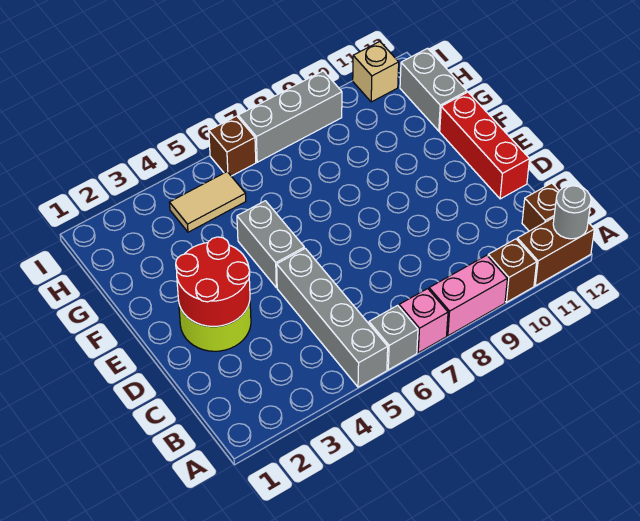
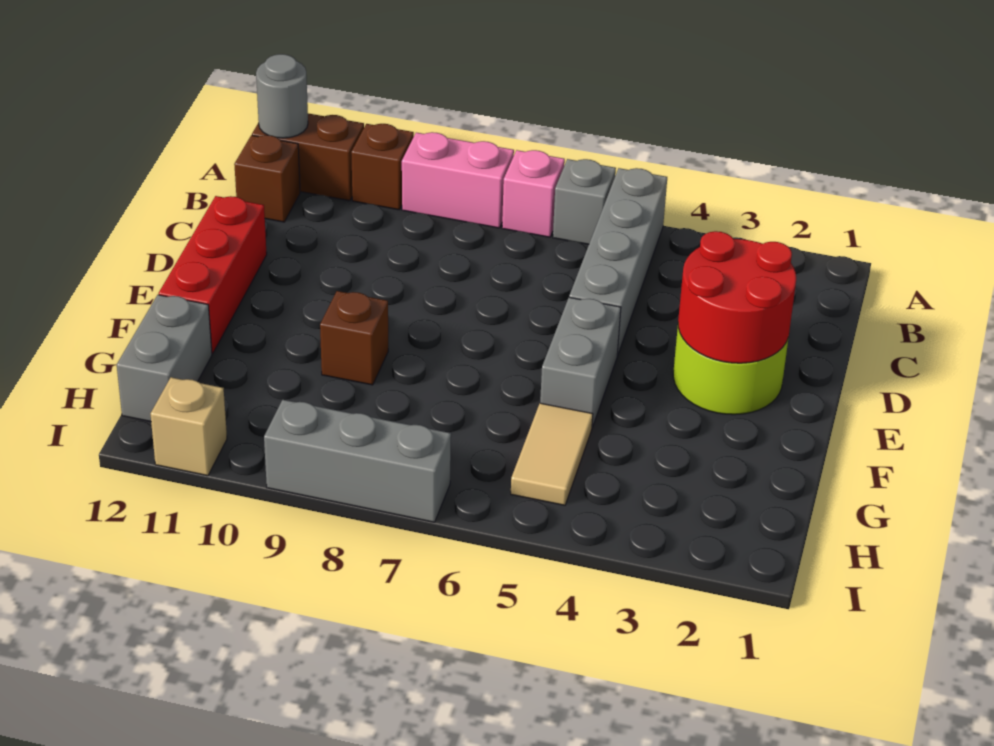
tan 1x2 tile [169,172,246,232] -> tan 1x2 tile turned to [511,403,593,505]
brown 1x1 brick [209,116,256,176] -> brown 1x1 brick moved to [320,291,388,385]

